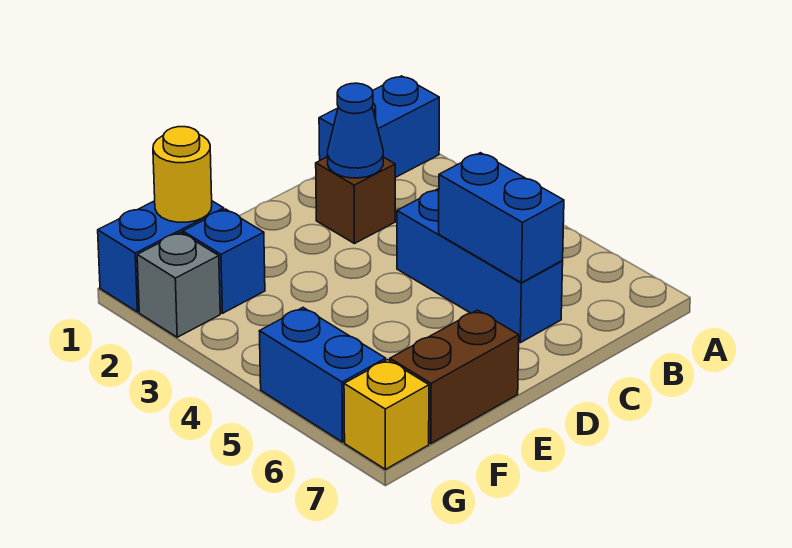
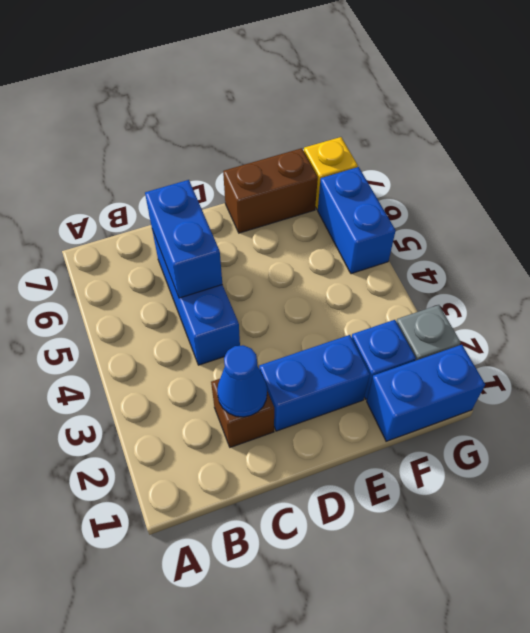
blue 1x2 brick [319,76,439,178] -> blue 1x2 brick moved to [259,335,370,431]
yellow 1x1 round brick [153,127,212,222] -> none

